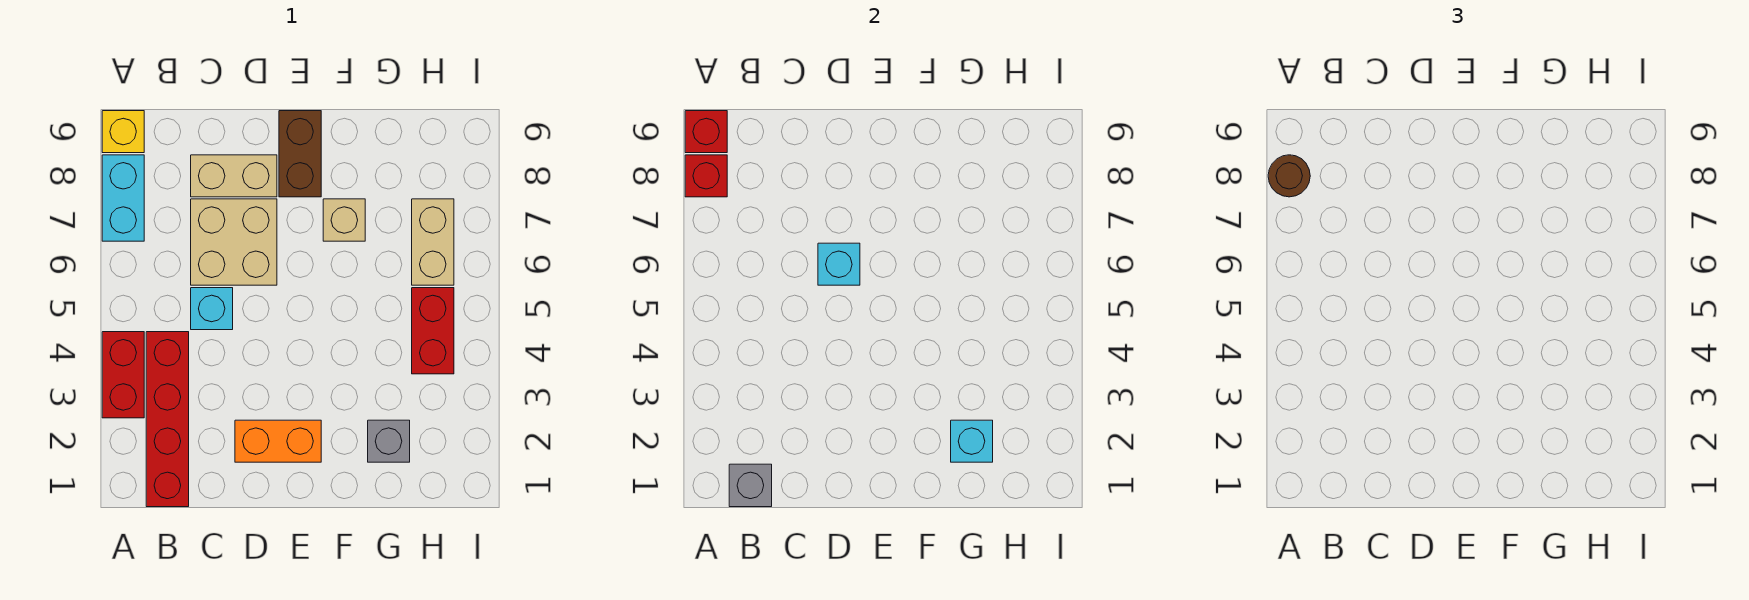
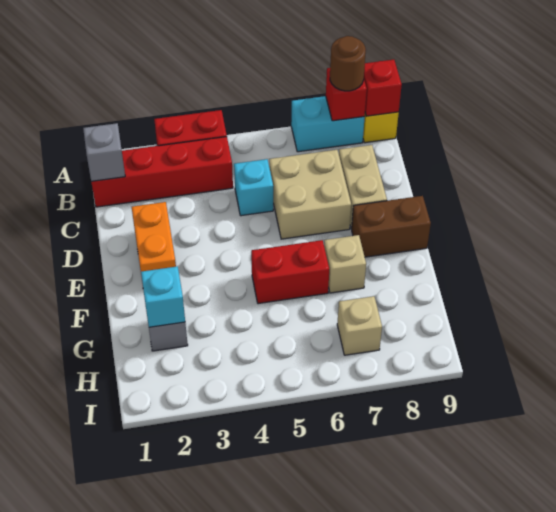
cyan 1x1 brick [818,243,860,285] -> none
red 1x2 brick [412,288,454,374] -> red 1x2 brick moved to [251,240,329,304]
tan 1x2 brick [412,199,454,285] -> tan 1x1 brick [337,296,382,355]

